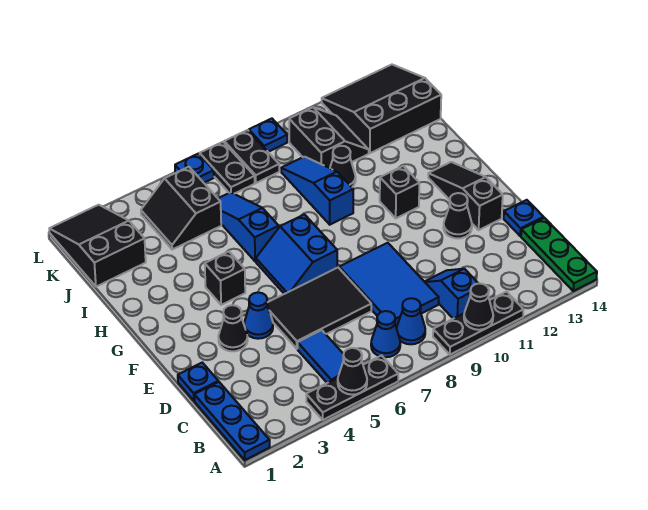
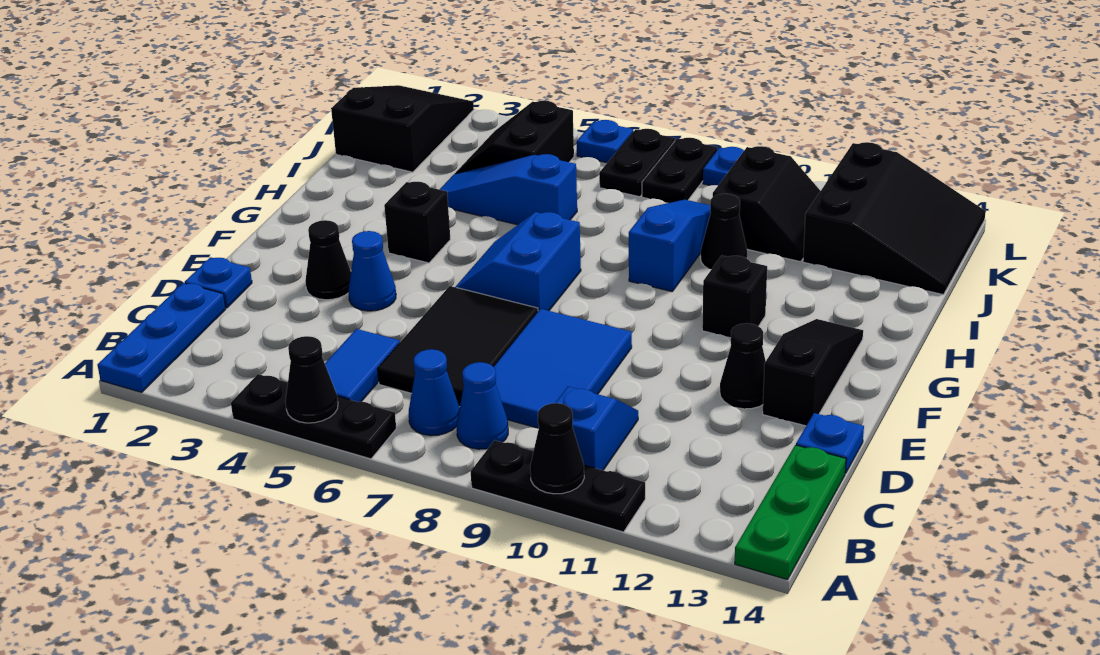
black 2x3 tile [267,267,371,349] -> black 2x3 tile turned to [377,286,538,407]
blue 1x3 slope [218,192,279,261] -> blue 1x3 slope turned to [439,154,577,225]
black 3x3 slope [322,65,441,153] -> black 3x3 slope turned to [803,142,986,295]

